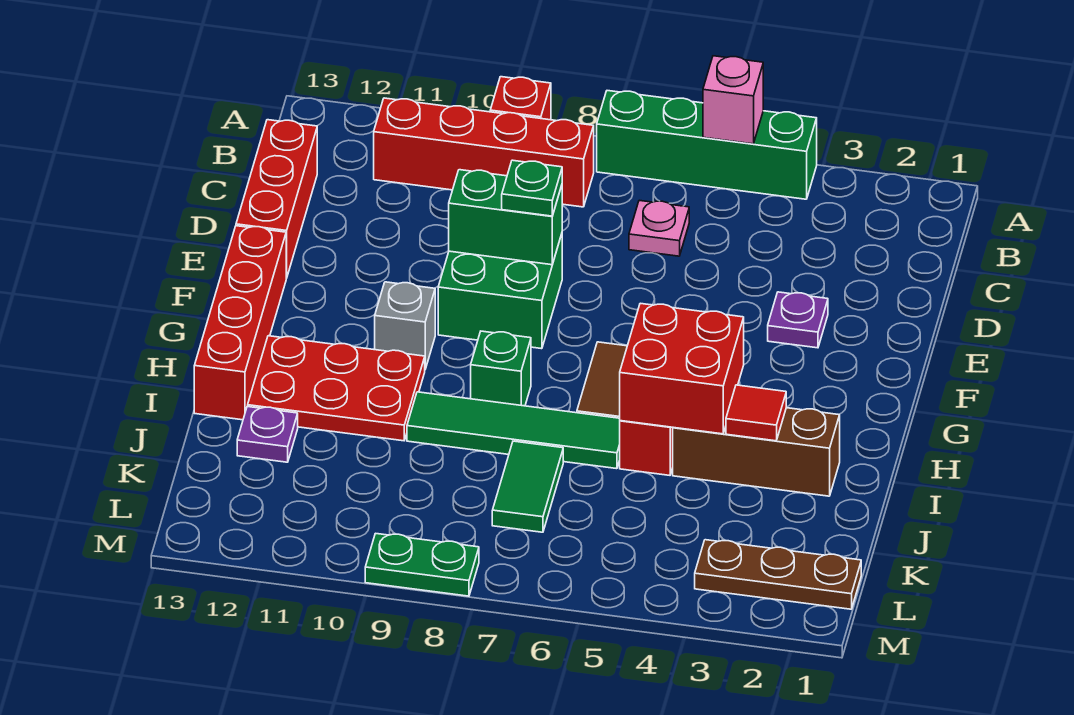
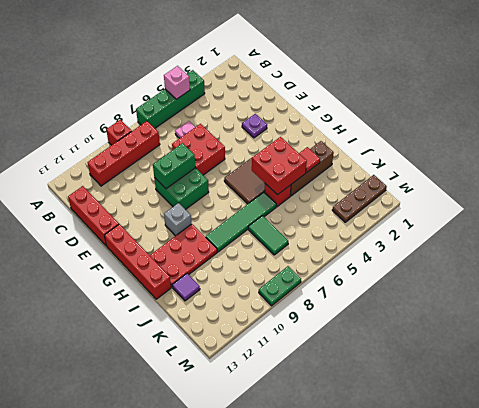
none -> red 2x2 brick [172,124,225,175]
green 1x1 plate [502,160,562,216] -> none
green 1x1 brick [471,331,531,406] -> none
purple 1x1 plate [237,406,298,462] -> purple 1x1 tile [172,273,200,301]

